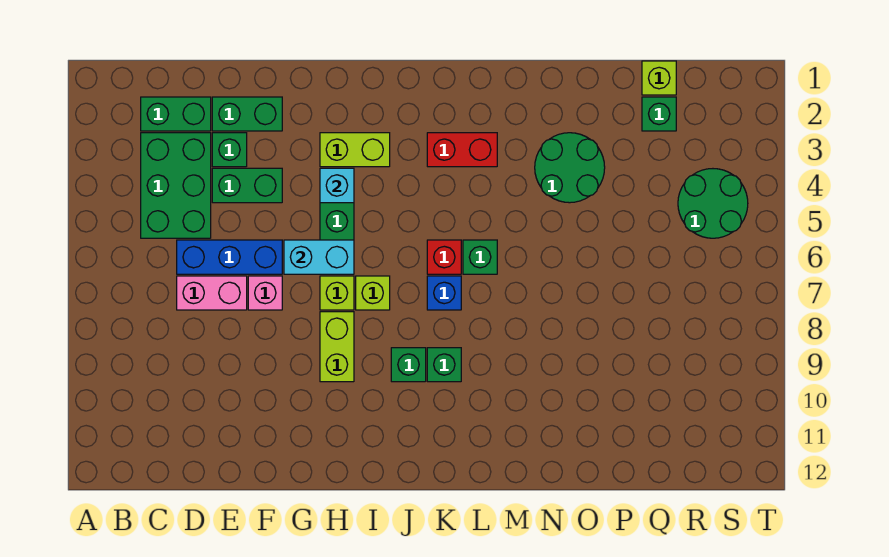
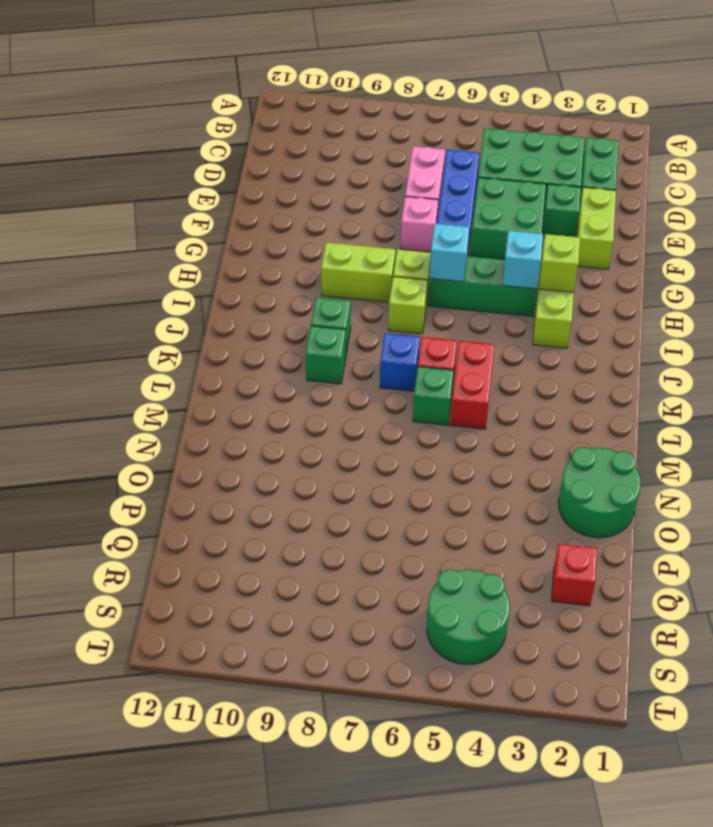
green 1x2 brick [212,97,282,131] -> lime 1x2 brick [577,187,616,269]
green 1x2 brick [212,168,282,203] -> green 2x2 brick [470,178,546,259]
cyan 1x2 brick [284,240,354,274] -> cyan 1x1 brick [430,224,469,282]
red 1x2 brick [427,133,497,167] -> red 1x2 brick moved to [450,341,494,429]
green 2x2 round brick [535,133,605,203] -> green 2x2 round brick moved to [558,447,641,538]
lime 1x1 brick [642,61,676,95] -> lime 1x1 brick moved to [539,234,580,293]
green 1x1 brick [642,97,676,131] -> red 1x1 brick [552,544,597,606]

